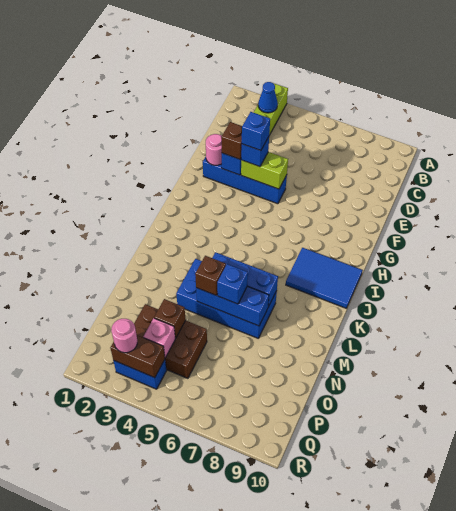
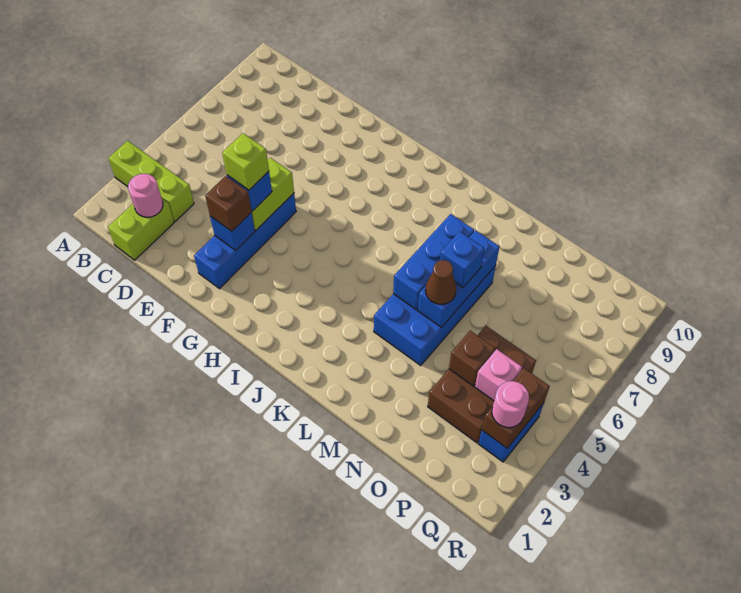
blue 1x1 cone [258,82,278,113] -> none
none -> lime 1x2 brick [108,199,174,260]
pink 1x1 round brick [206,134,222,165] -> pink 1x1 round brick moved to [128,174,163,217]
blue 1x1 brick [242,112,270,151] -> lime 1x1 brick [222,133,269,190]
blue 2x3 tile [286,248,362,308] -> none
brown 1x1 brick [195,256,226,295] -> brown 1x1 cone [425,260,456,304]

